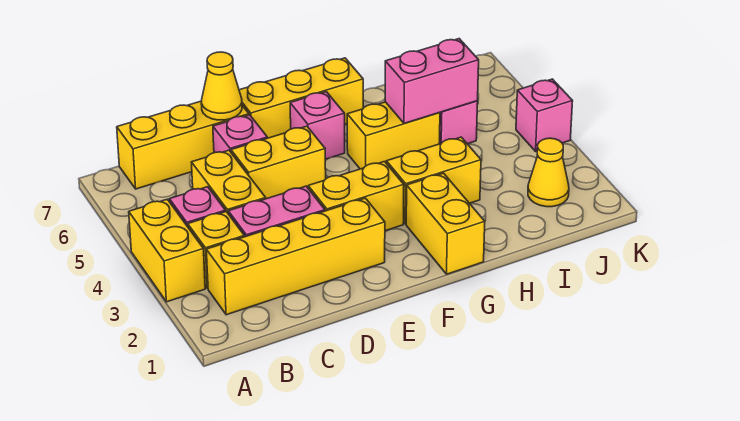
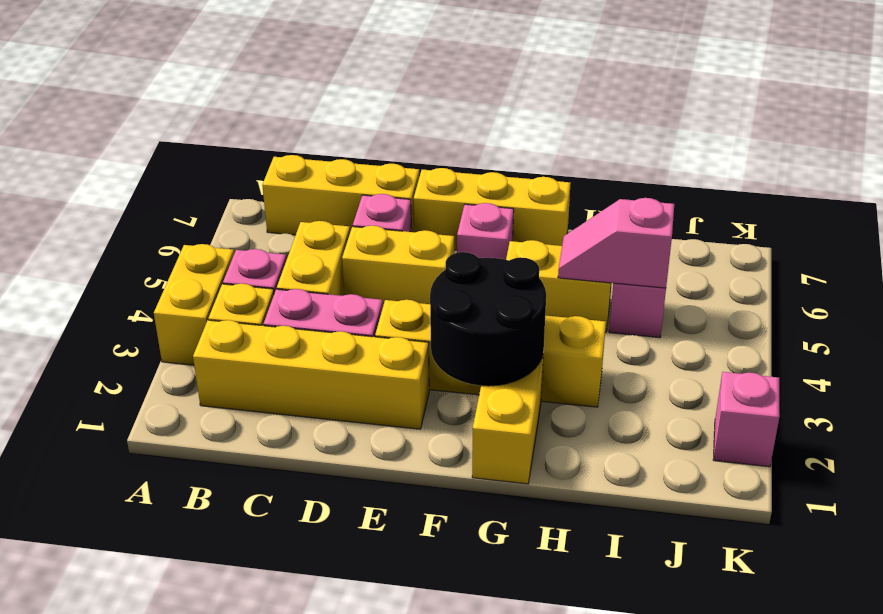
yellow 1x1 cone [201,52,242,120] -> none
none -> black 2x2 round brick [430,252,546,386]
pink 1x2 brick [385,39,479,124] -> pink 1x2 slope [558,198,674,288]
yellow 1x1 cone [528,138,569,207] -> none
pink 1x1 brick [516,79,573,151] -> pink 1x1 brick moved to [713,372,780,467]

